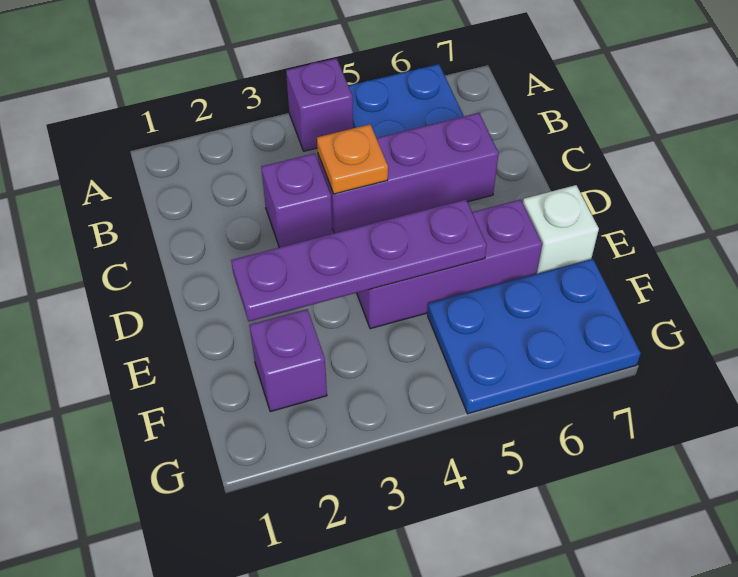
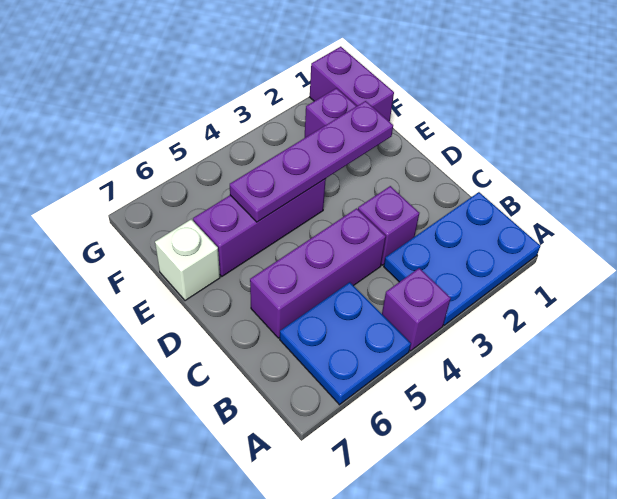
orange 1x1 plate [317,124,388,194] -> none
none -> purple 1x2 brick [310,47,394,122]
blue 2x3 plate [428,259,641,414] -> blue 2x3 plate moved to [384,192,540,325]

